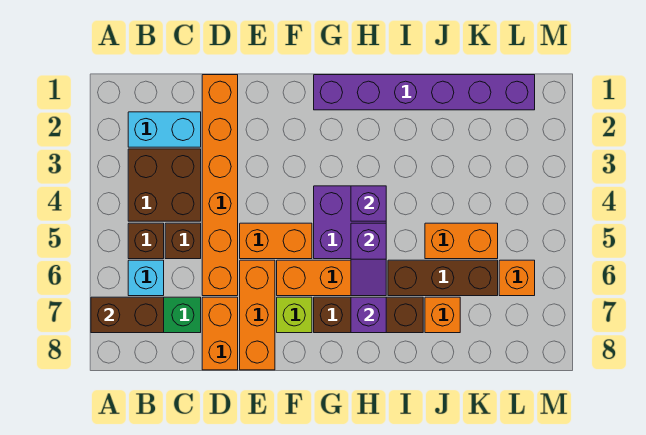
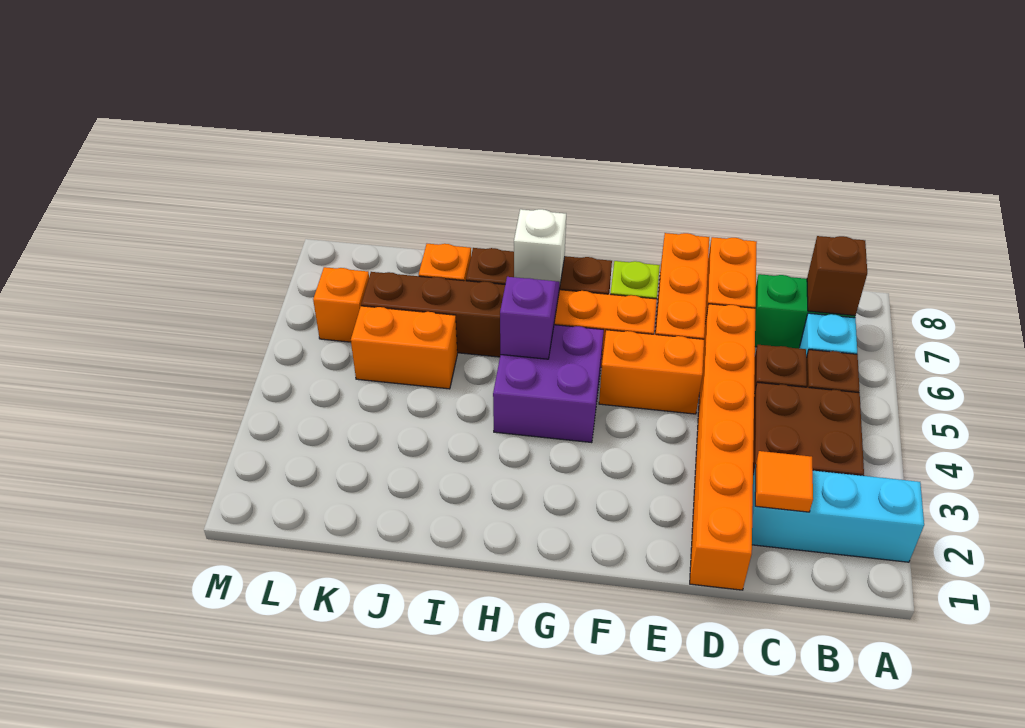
brown 1x2 brick [91,297,164,333] -> brown 1x1 brick [807,236,867,316]
cyan 1x2 brick [128,112,201,147] -> cyan 1x3 brick [752,466,924,562]
none -> orange 1x1 tile [755,451,813,512]
purple 1x6 brick [314,75,535,110] -> none
purple 1x1 brick [351,186,386,221] -> none
purple 1x1 brick [351,297,386,333] -> white 1x1 brick [514,209,566,283]

